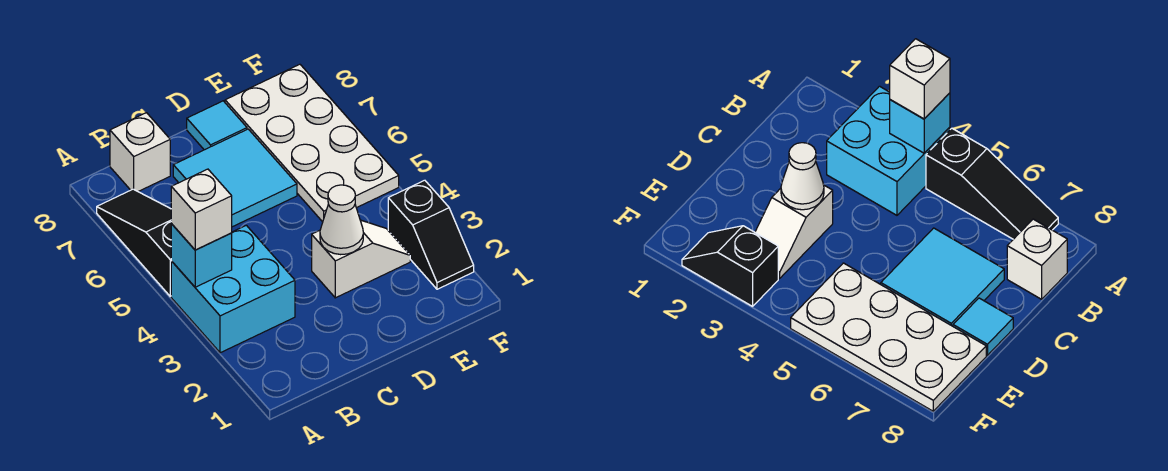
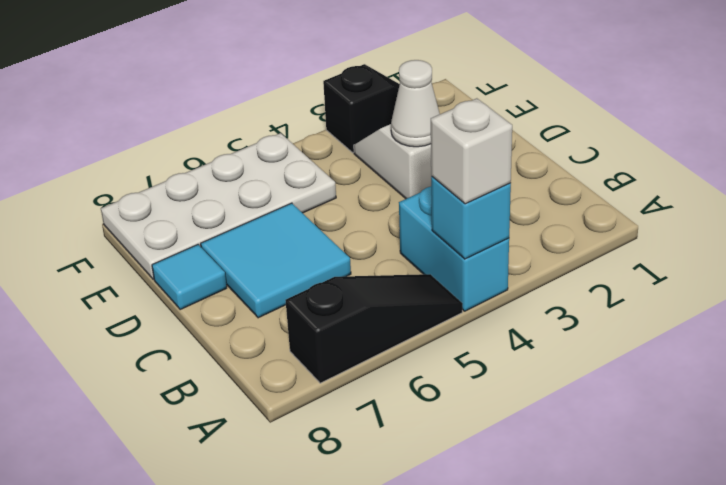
cyan 2x2 brick [171,225,295,353] -> cyan 1x2 brick [399,187,509,311]
black 1x3 slope [97,189,172,296] -> black 1x3 slope turned to [285,274,462,383]
white 1x1 brick [110,113,170,191] -> none

